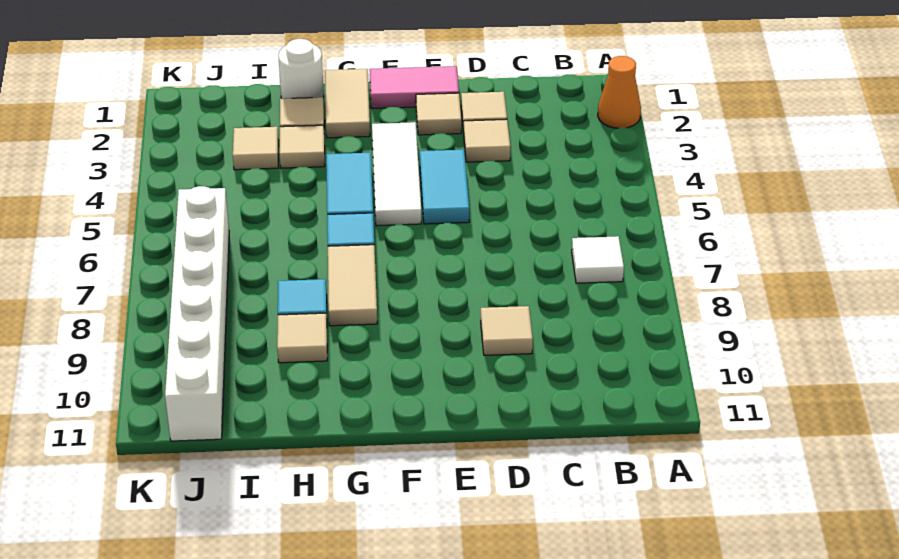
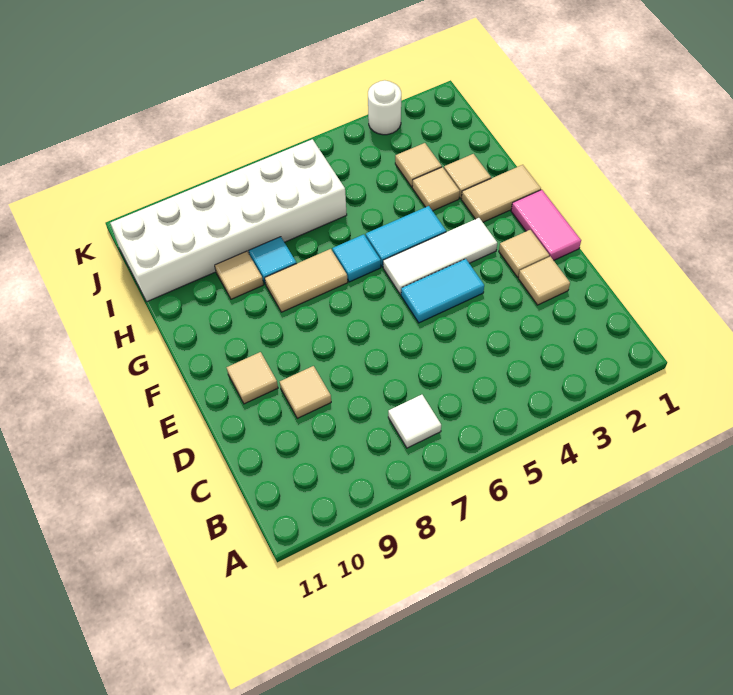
orange 1x1 cone [598,56,641,128] -> none
tan 1x1 tile [464,119,510,162] -> tan 1x1 tile moved to [227,352,278,404]
white 1x1 round brick [278,39,324,99] -> white 1x1 round brick moved to [368,80,401,135]
white 1x6 brick [165,186,229,441] -> white 2x6 brick [110,139,347,302]

